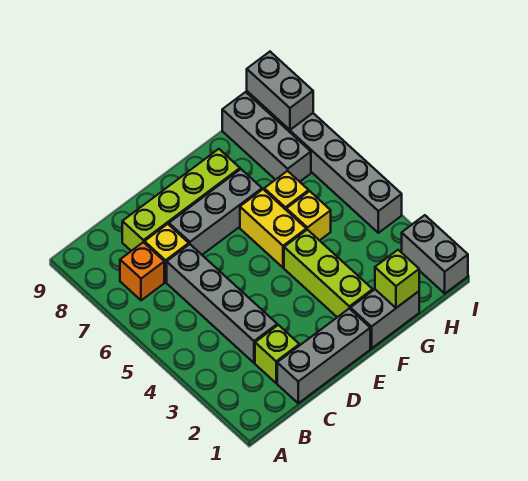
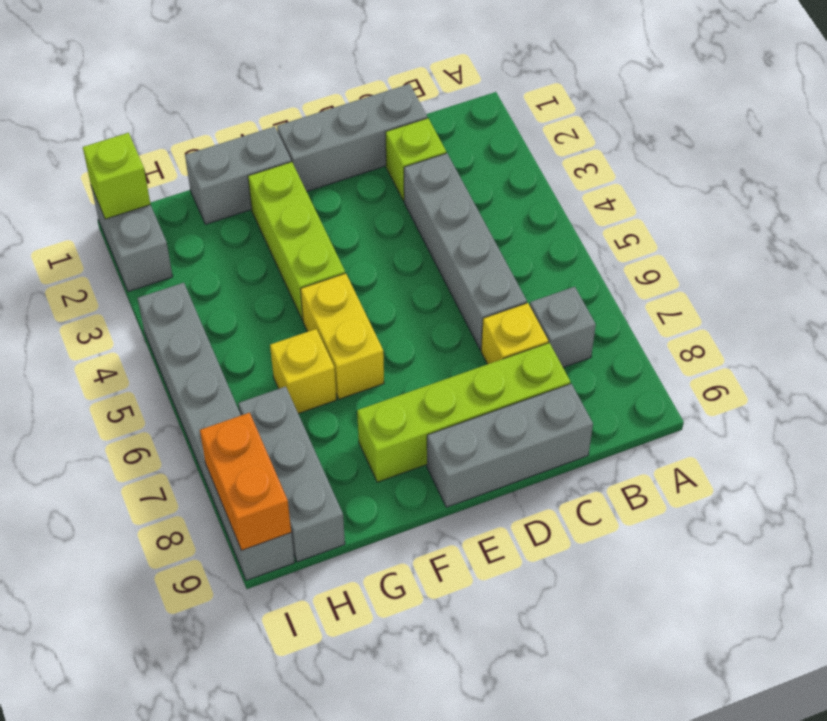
orange 1x1 brick [120,242,164,300] -> grey 1x1 brick [530,287,596,367]
grey 1x3 brick [169,169,262,255] -> grey 1x3 brick moved to [427,384,593,507]
lime 1x1 brick [375,250,419,308] -> lime 1x1 brick moved to [83,133,151,219]
yellow 1x1 brick [286,191,331,241] -> none
grey 1x2 brick [247,52,313,130] -> orange 1x2 brick [200,413,291,550]

